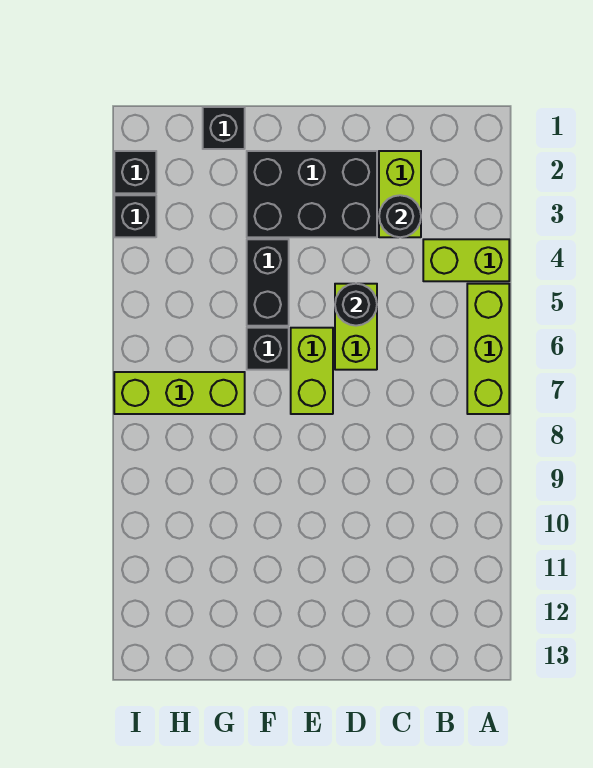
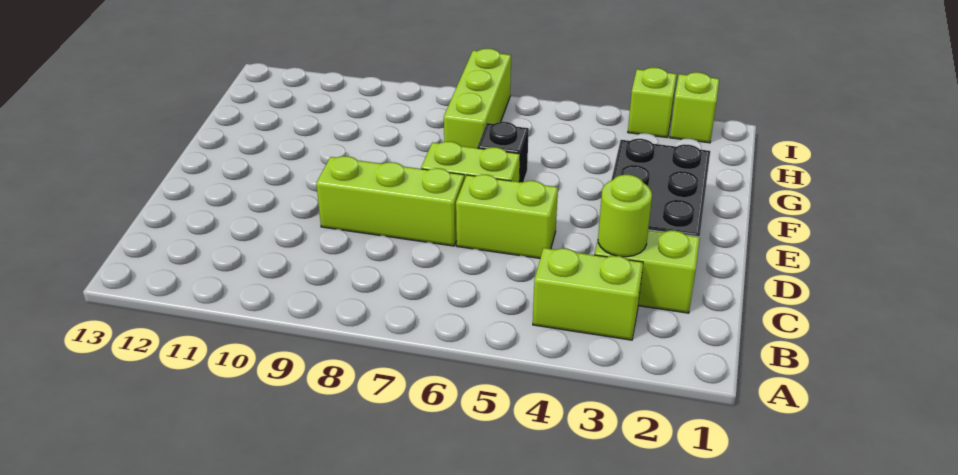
lime 1x2 brick [423,239,509,281] -> lime 1x2 brick turned to [533,248,643,340]
lime 1x3 brick [467,284,509,414] -> lime 1x3 brick moved to [316,156,464,246]
black 1x1 round brick [379,195,421,237] -> lime 1x1 round brick [598,175,652,257]
black 1x1 round brick [335,284,377,326] -> none
black 1x2 brick [247,239,289,326] -> none
black 1x1 brick [203,107,245,149] -> none
black 1x1 brick [114,151,156,193] -> lime 1x1 brick [670,72,719,143]
black 1x1 brick [114,195,156,237] -> lime 1x1 brick [628,68,677,137]

